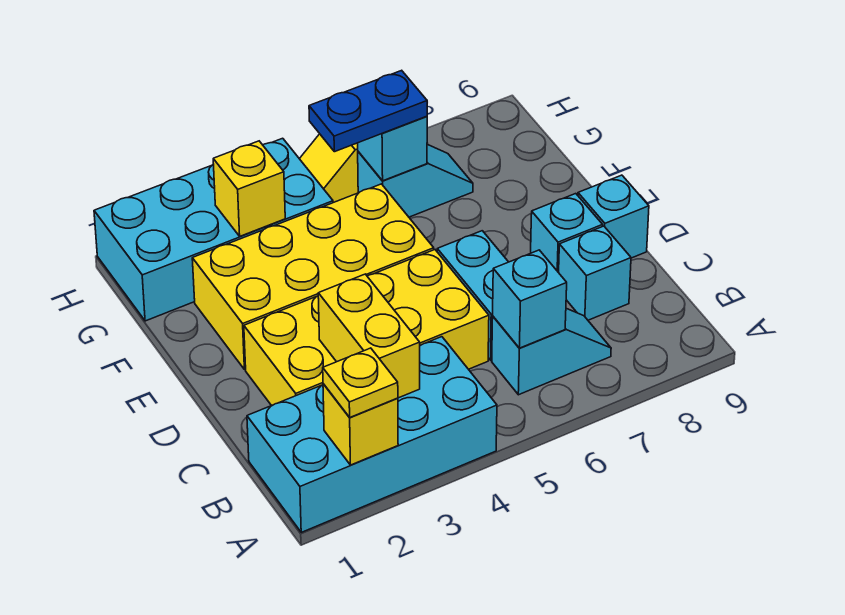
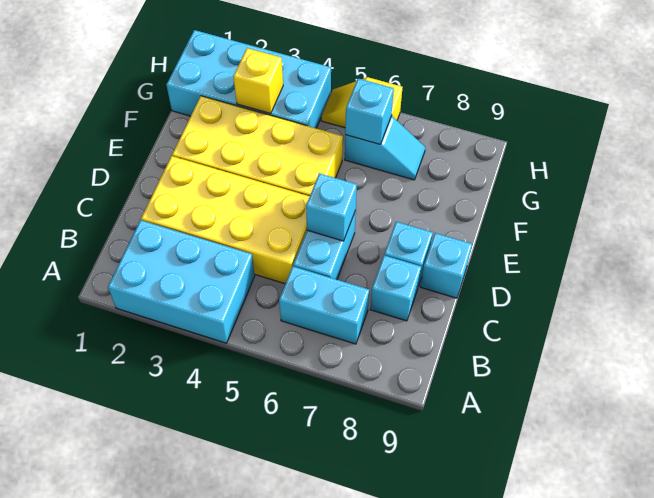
cyan 2x4 brick [247,337,497,532] -> cyan 2x3 brick [108,220,255,343]
yellow 1x1 brick [323,384,398,465] -> none
yellow 1x1 plate [323,348,398,417] -> none
yellow 1x2 brick [318,274,420,398] -> none
cyan 1x2 slope [492,308,611,395] -> cyan 1x2 brick [279,266,369,344]
cyan 1x1 brick [493,250,567,348] -> cyan 1x1 brick moved to [306,173,357,241]
blue 1x2 plate [309,70,427,152] -> none

